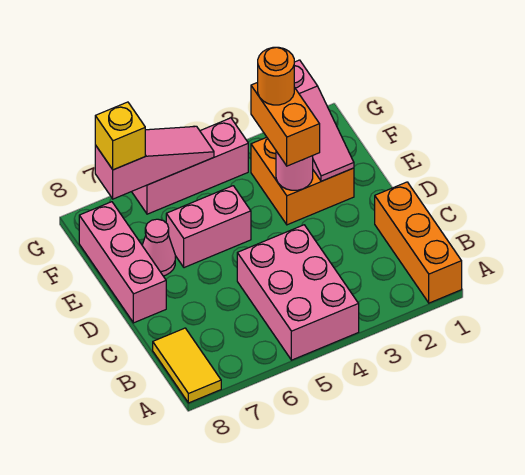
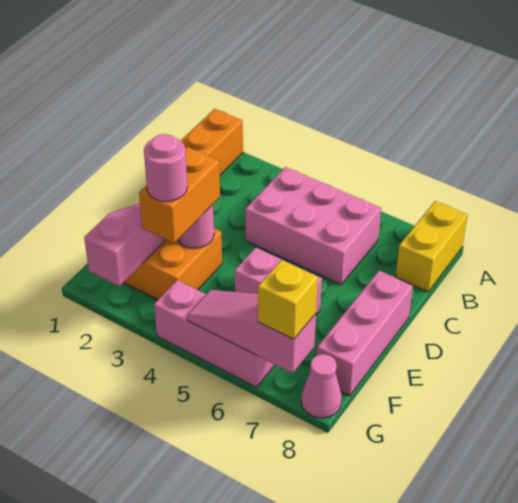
pink 2x3 brick [237,225,359,360] -> pink 2x3 brick turned to [245,167,381,285]
yellow 1x2 tile [153,328,221,403] -> yellow 1x2 brick [396,201,468,292]
pink 1x1 cone [142,219,175,276] -> pink 1x1 cone moved to [301,354,342,418]
orange 1x1 round brick [258,47,294,105] -> pink 1x1 round brick [144,134,187,202]

